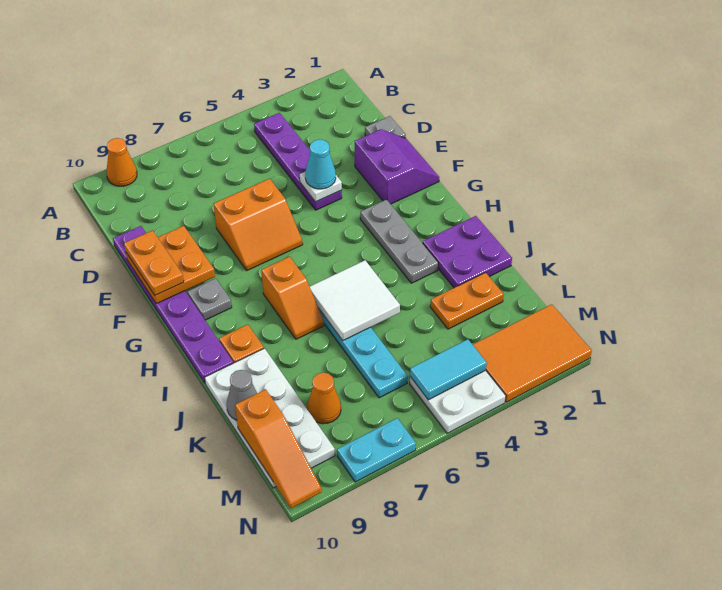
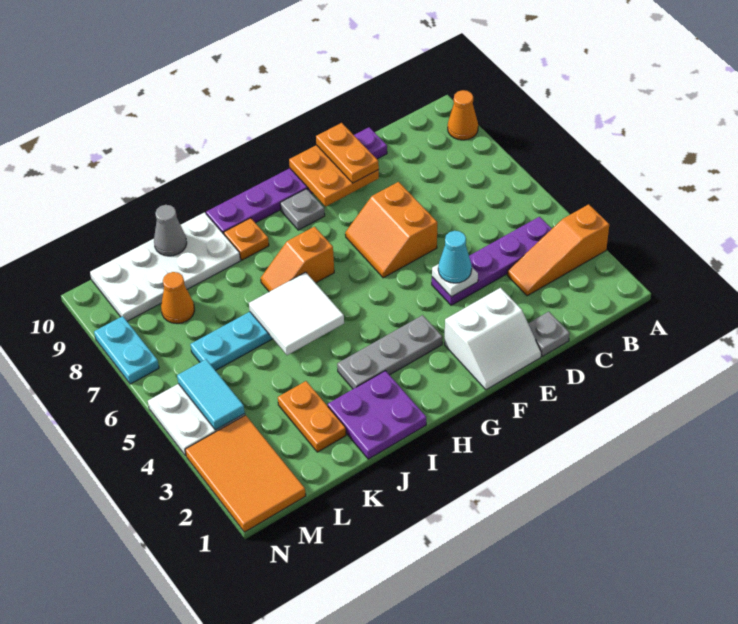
purple 2x2 slope [355,129,439,204] -> white 2x2 slope [445,288,541,390]
orange 1x2 plate [124,230,184,295] -> orange 1x2 plate turned to [316,123,379,183]
orange 1x3 slope [235,389,322,508] -> orange 1x3 slope moved to [507,204,609,296]

